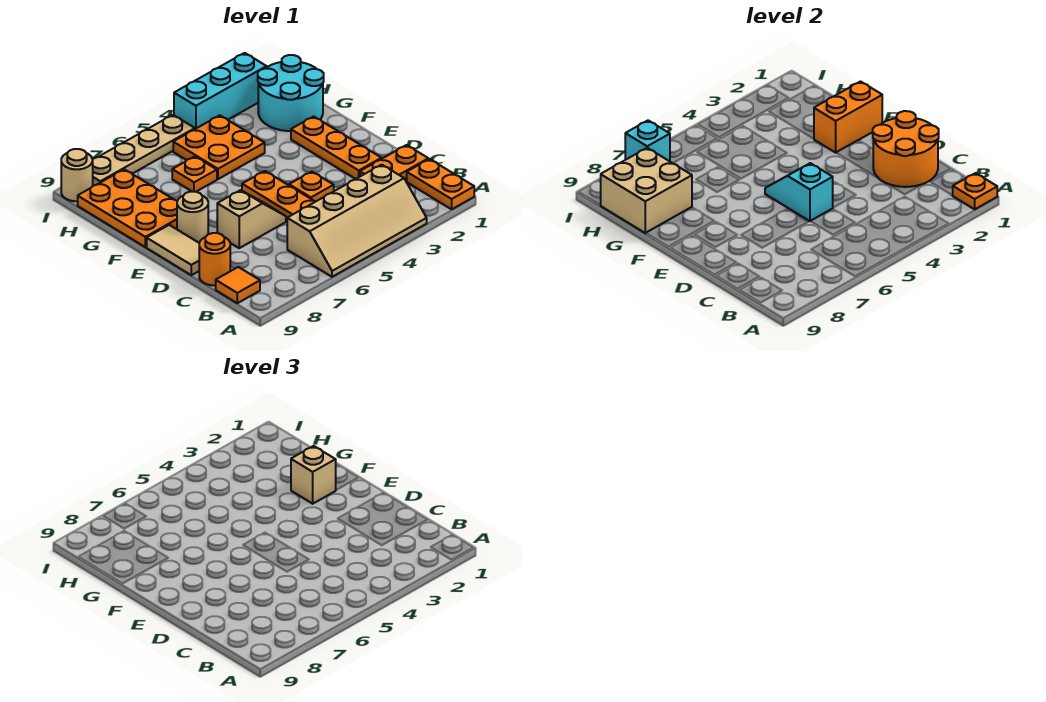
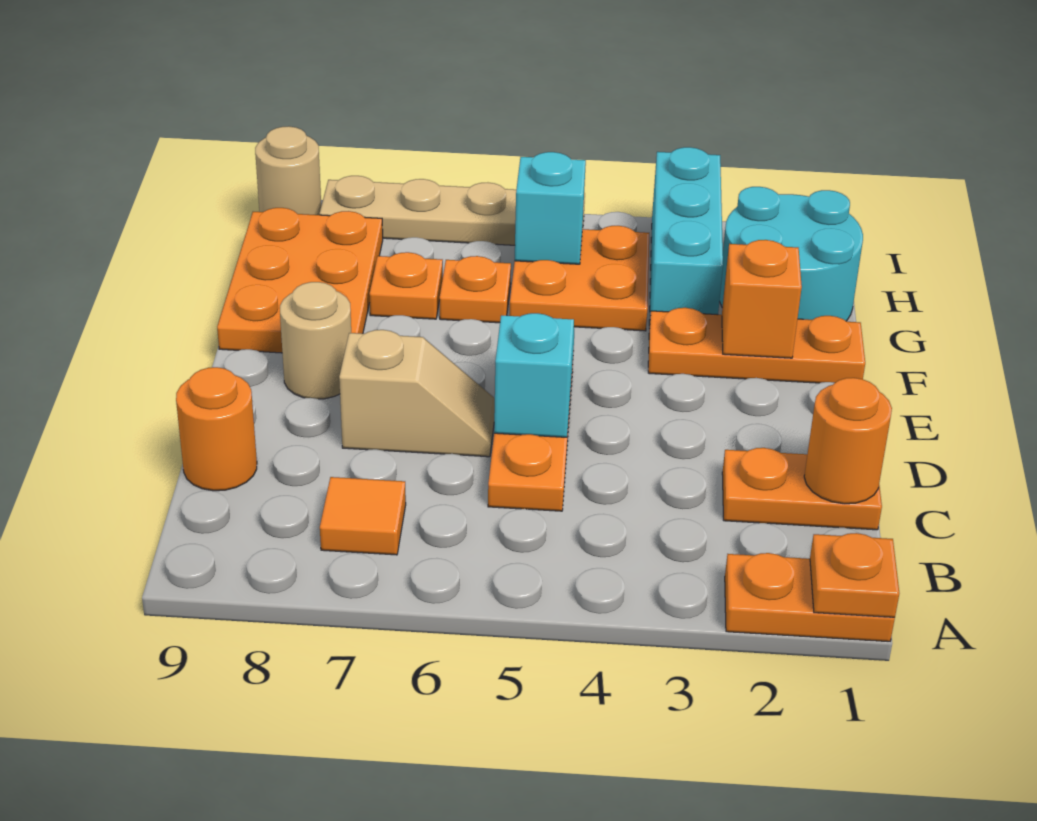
orange 1x2 plate [407,159,474,209] -> orange 1x2 plate turned to [725,553,895,642]
tan 2x4 slope [287,165,427,277] -> none
orange 1x1 tile [216,267,260,303] -> orange 1x1 tile moved to [320,477,406,555]
orange 2x2 round brick [873,111,939,187] -> orange 1x1 round brick [804,378,892,504]
orange 1x3 plate [291,116,382,179] -> orange 1x3 plate turned to [648,308,865,383]
orange 1x1 plate [289,172,334,202] -> orange 1x1 plate moved to [369,252,443,319]
tan 1x2 tile [147,225,199,275] -> none
orange 1x2 brick [814,82,882,153] -> orange 1x1 brick [722,240,802,358]
tan 1x1 brick [291,446,336,504] -> none
tan 2x2 brick [601,148,692,233] -> none
cyan 1x3 brick [174,53,267,129] -> cyan 1x3 brick turned to [649,147,723,327]
cyan 1x1 brick [625,120,670,161] -> cyan 1x1 brick moved to [515,152,586,264]

